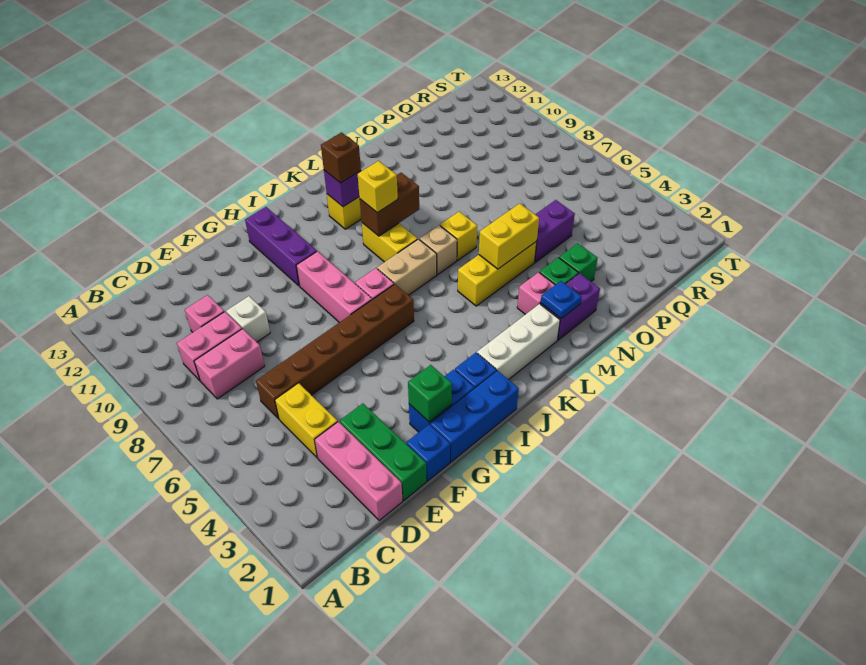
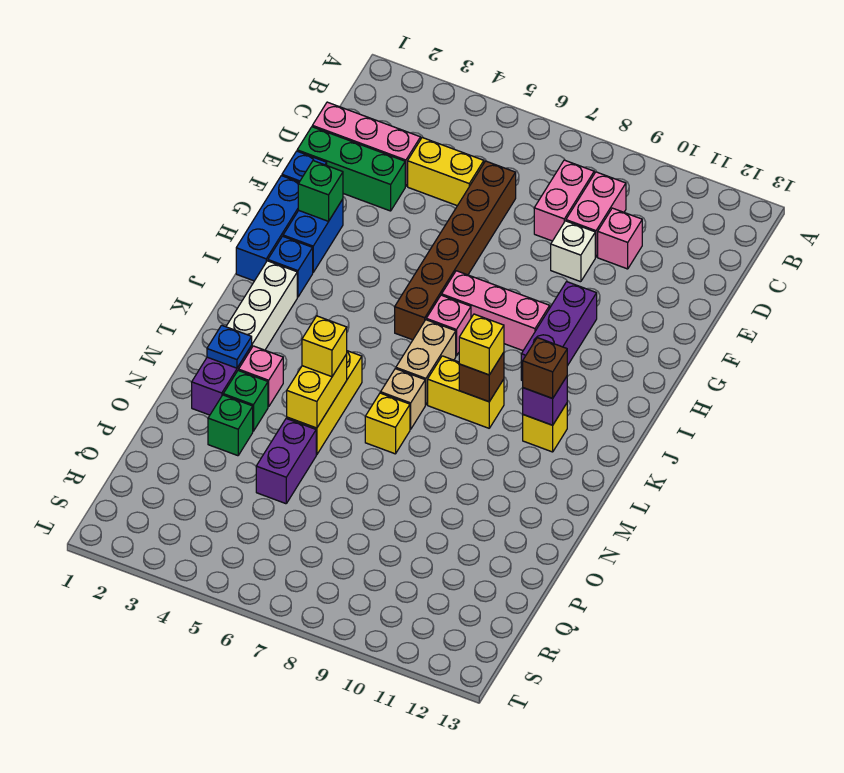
purple 1x3 brick [245,207,317,286] -> purple 1x3 brick turned to [521,282,597,381]
brown 1x2 brick [360,173,419,236] -> brown 1x1 brick [459,352,504,402]
none -> yellow 1x1 brick [302,316,347,377]

